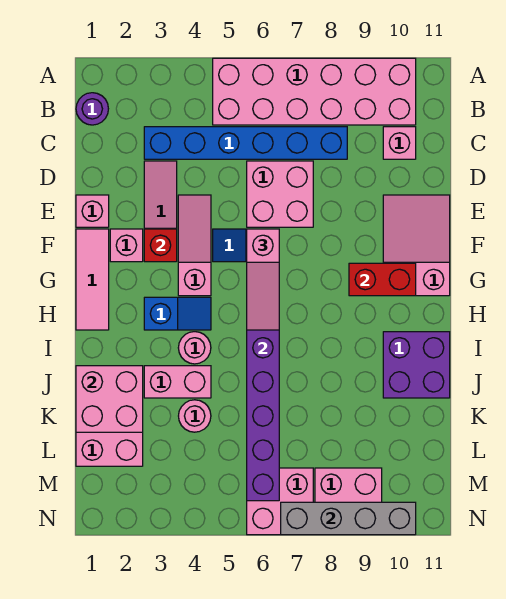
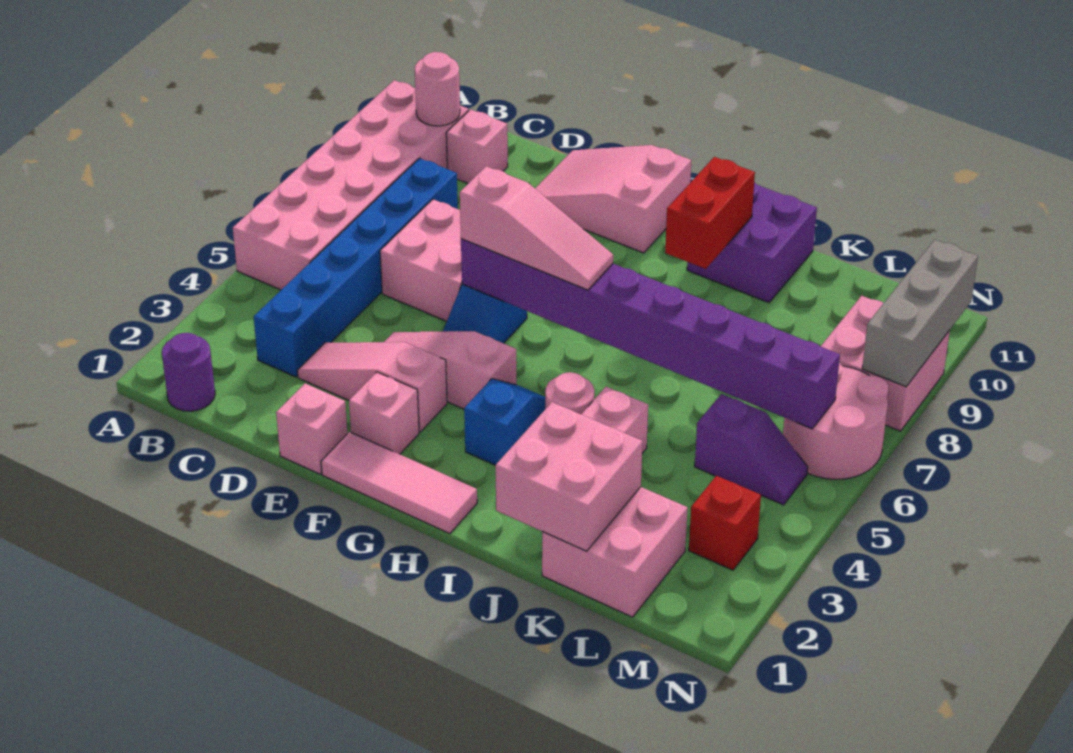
red 1x1 brick [144,229,177,262] -> red 1x1 brick moved to [689,476,761,570]
red 1x2 brick [349,263,416,296] -> red 1x2 brick moved to [665,157,755,269]
pink 1x1 round brick [179,400,211,432] -> pink 1x1 round brick moved to [415,52,460,126]
none -> purple 1x2 slope [695,394,808,505]
pink 2x2 brick [247,468,313,535] -> pink 2x2 round brick [783,363,888,479]
grey 1x4 brick [281,502,416,535] -> grey 1x3 brick [862,240,978,387]

